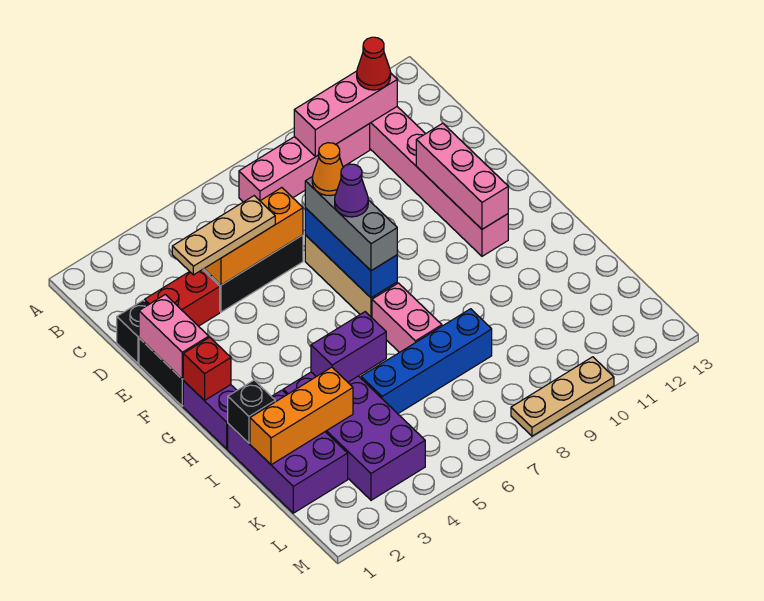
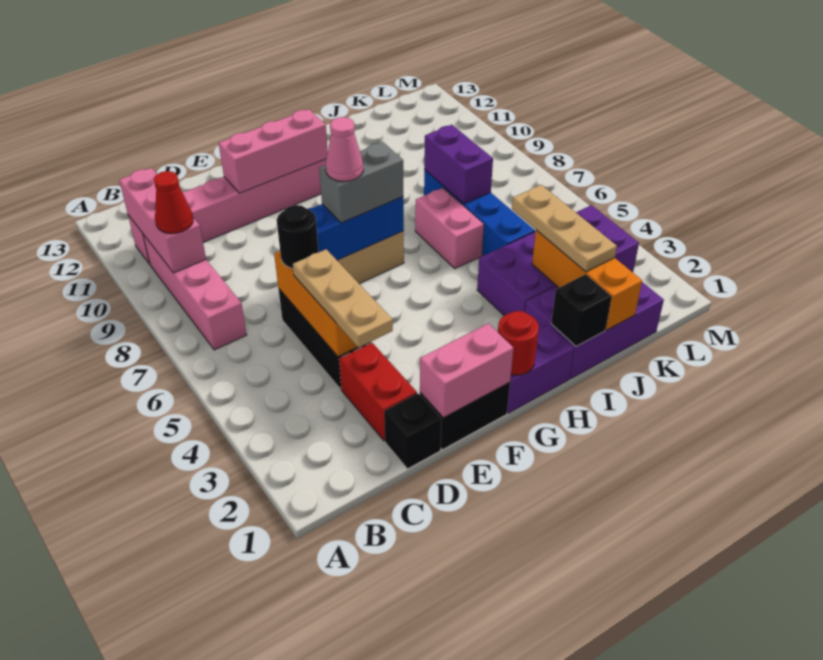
red 1x1 cone [357,37,391,90] -> red 1x1 cone moved to [154,171,193,234]
none -> black 1x1 round brick [277,205,319,269]
grey 1x3 brick [305,176,397,271] -> grey 1x2 brick [319,142,403,223]
orange 1x1 cone [312,143,343,196] -> none
purple 1x1 cone [335,164,368,217] -> pink 1x1 cone [326,117,363,182]
red 1x1 brick [183,337,231,401] -> red 1x1 round brick [498,311,539,375]
pink 1x2 brick [372,283,442,353] -> pink 1x2 brick turned to [415,188,484,269]
purple 1x2 brick [311,312,386,382] -> purple 1x2 brick moved to [424,125,493,204]
tan 1x3 plate [511,357,614,436] -> tan 1x3 plate moved to [512,185,617,272]

